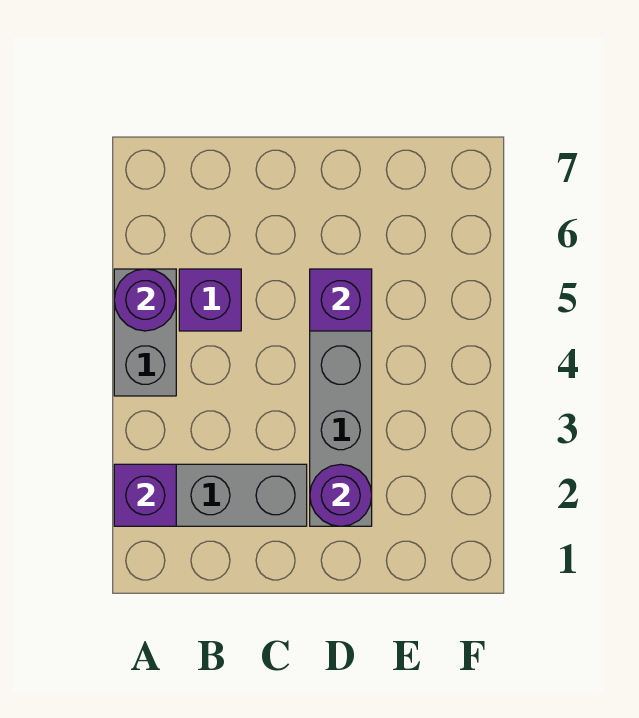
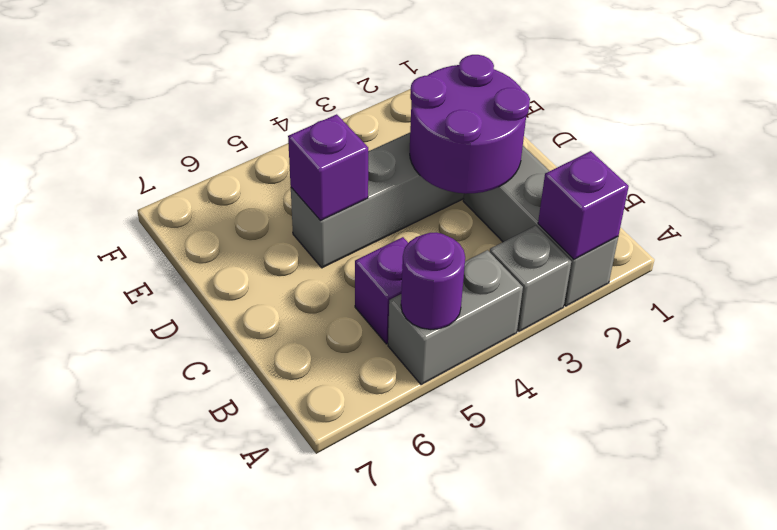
none -> grey 1x1 brick [490,226,571,331]
purple 1x1 round brick [310,464,372,526] -> purple 2x2 round brick [410,55,530,194]

